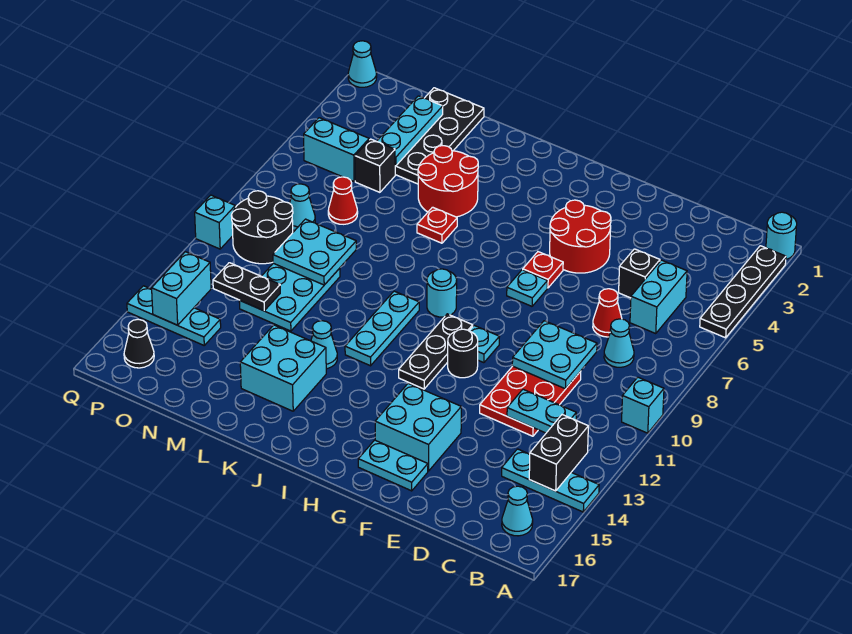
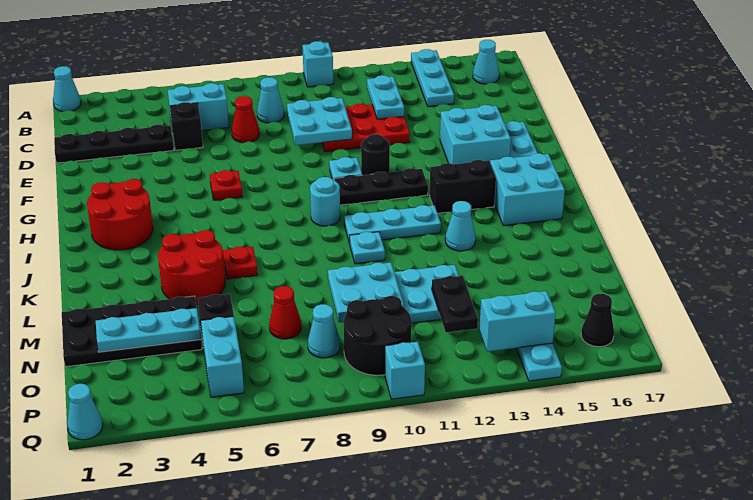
cyan 1x1 round brick [766,212,797,259] -> cyan 1x1 cone [53,66,81,112]
black 1x4 plate [700,246,786,338] -> black 1x4 plate moved to [54,125,174,163]
black 1x2 brick [529,415,588,491] -> black 1x2 brick moved to [429,160,496,213]
red 2x2 round brick [550,200,611,273] -> red 2x2 round brick moved to [87,179,153,250]
cyan 1x1 plate [507,270,547,306] -> cyan 1x1 plate moved to [350,232,385,264]
cyan 2x2 brick [240,325,326,411] -> cyan 2x2 brick moved to [490,153,565,226]

